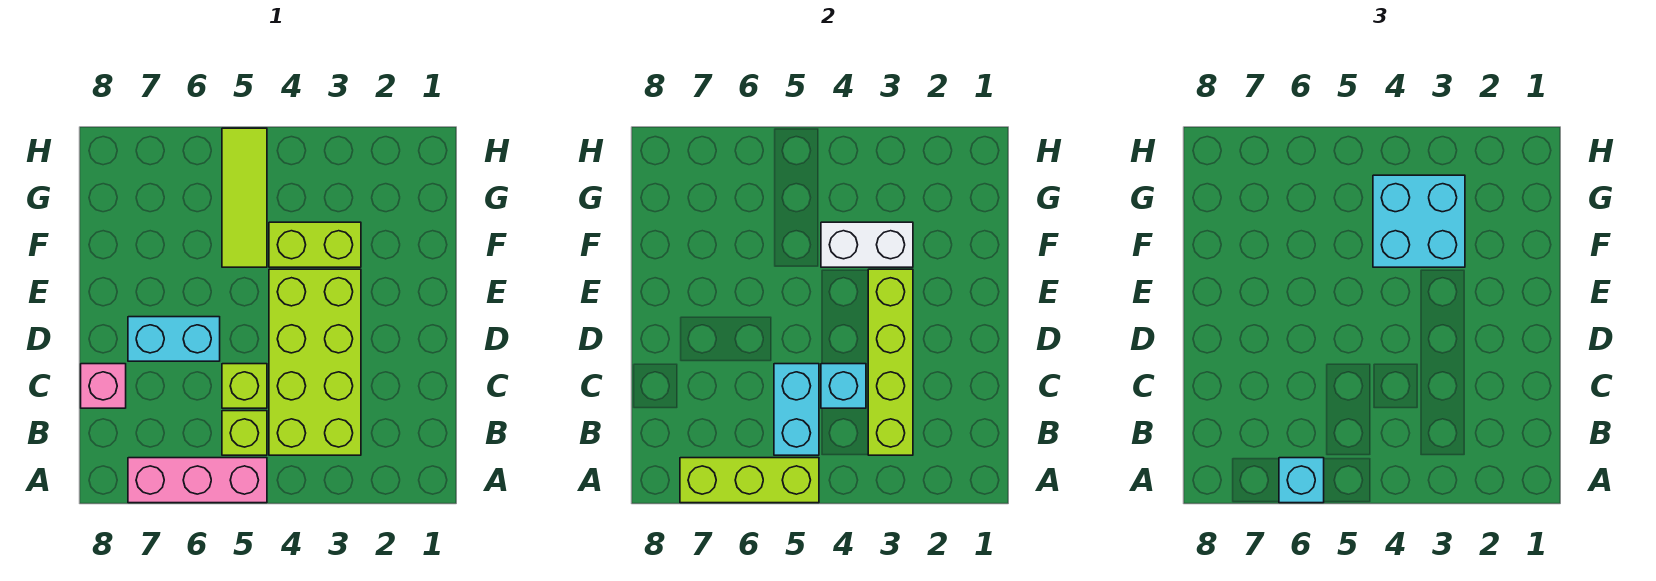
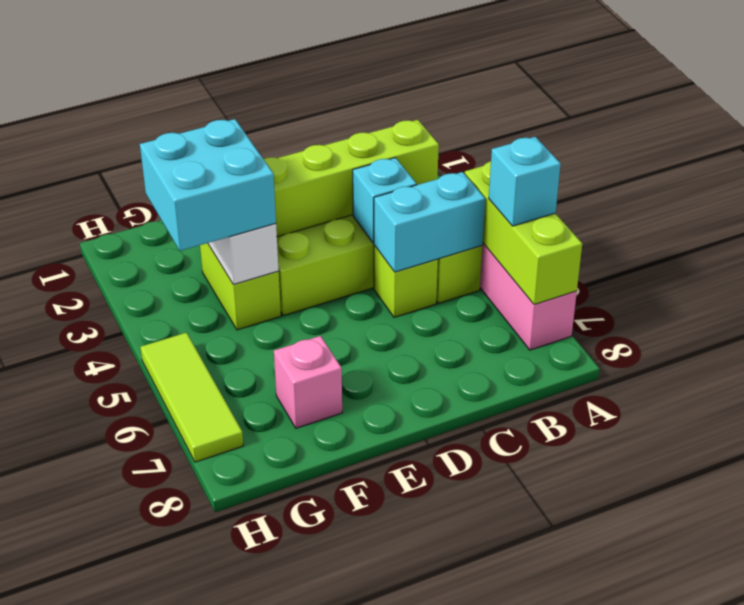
pink 1x1 brick [81,364,126,408] -> pink 1x1 brick moved to [274,336,342,428]
cyan 1x2 brick [128,317,220,361] -> none
lime 1x3 tile [222,128,267,267] -> lime 1x3 tile turned to [141,333,243,462]

